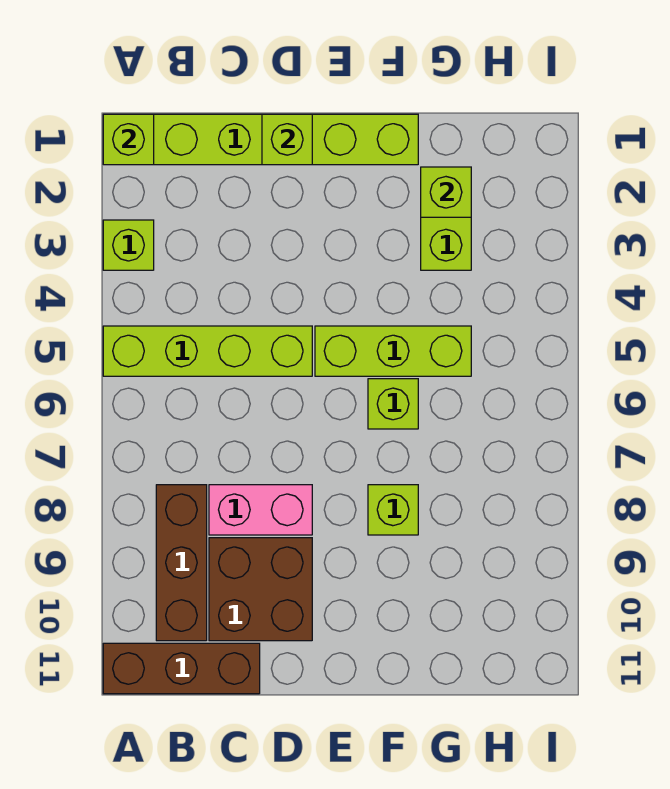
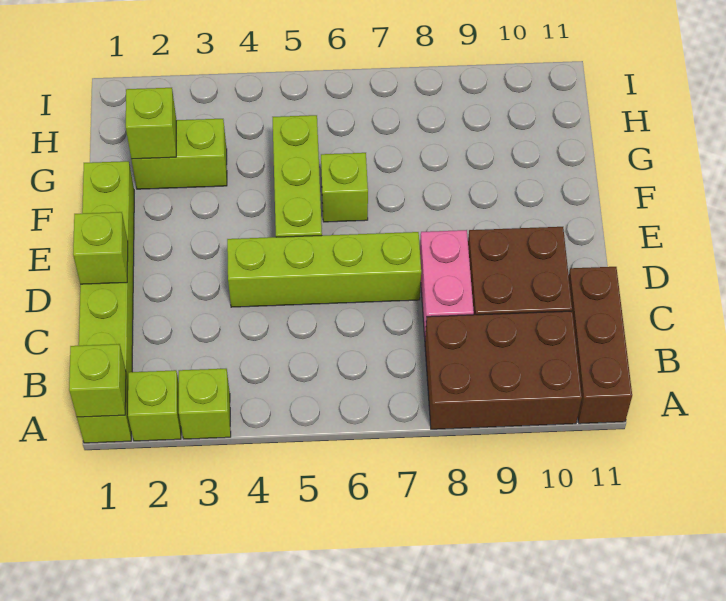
lime 1x4 brick [103,326,312,376] -> lime 1x4 brick turned to [227,232,421,307]
brown 1x3 brick [156,485,207,641] -> brown 2x3 brick [425,311,582,429]
lime 1x1 brick [368,485,418,535] -> lime 1x1 brick moved to [128,370,181,441]

